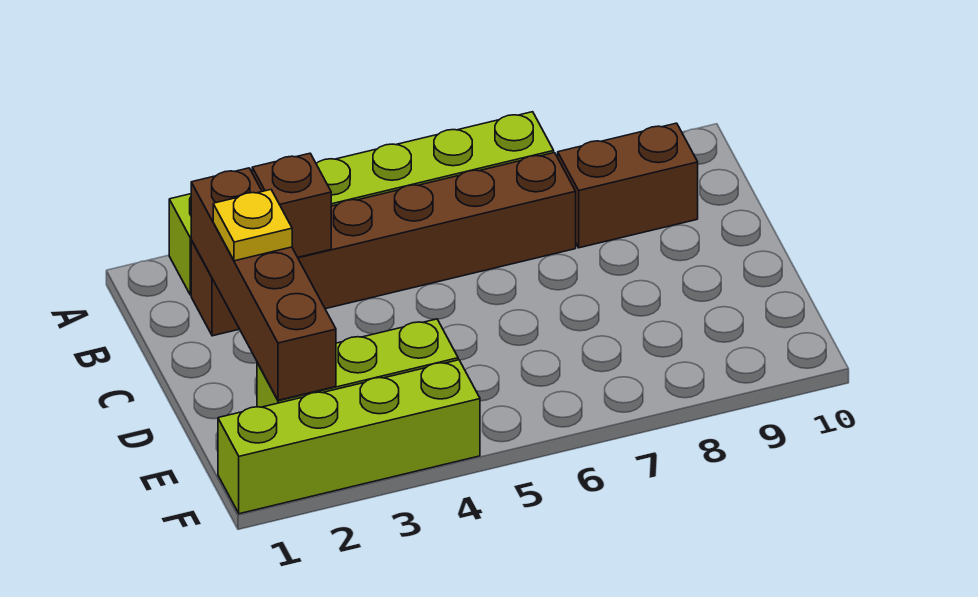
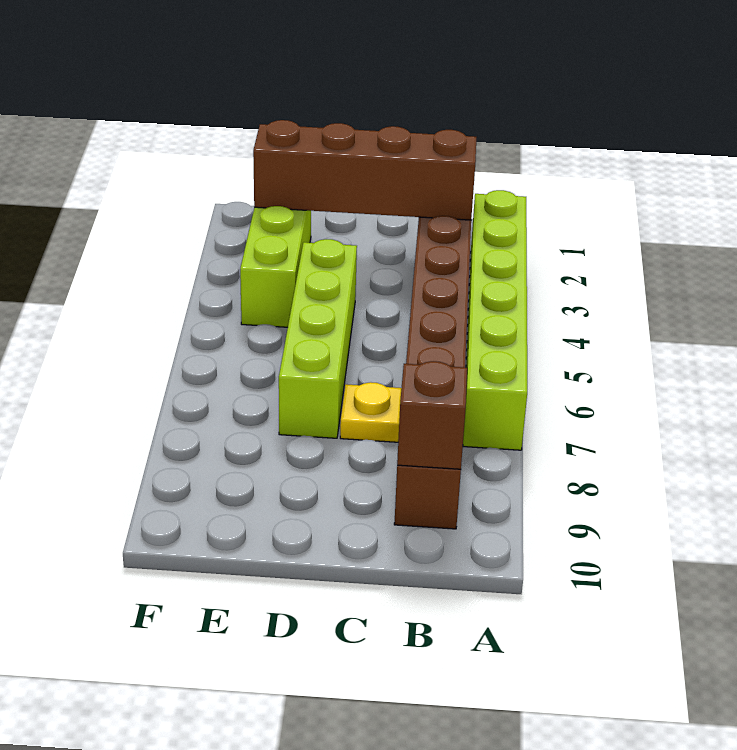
brown 1x1 brick [252,153,331,257] -> brown 1x1 brick moved to [397,361,467,469]
yellow 1x1 plate [213,190,292,261] -> yellow 1x1 plate moved to [340,382,402,442]
lime 1x4 brick [218,360,480,514] -> lime 1x4 brick moved to [279,239,357,438]

